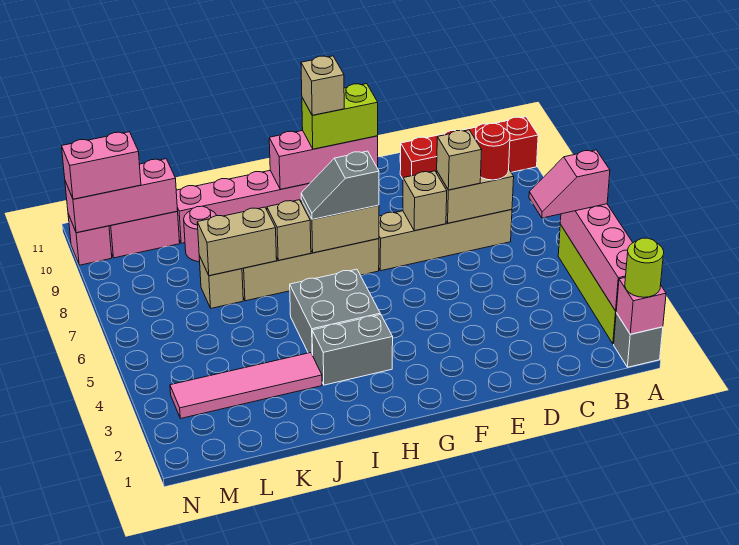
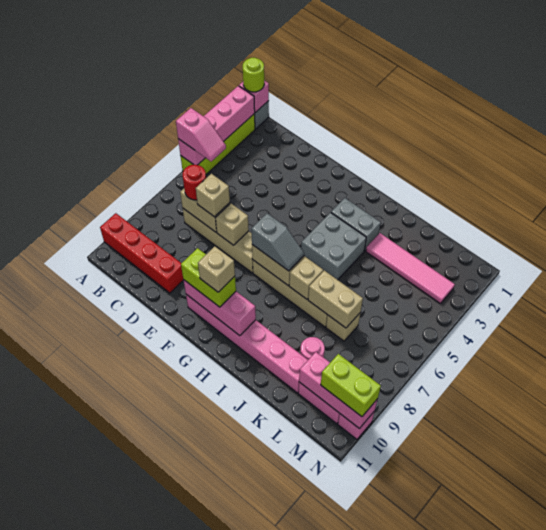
pink 1x2 brick [62,132,141,199] -> lime 1x2 brick [321,354,381,417]

